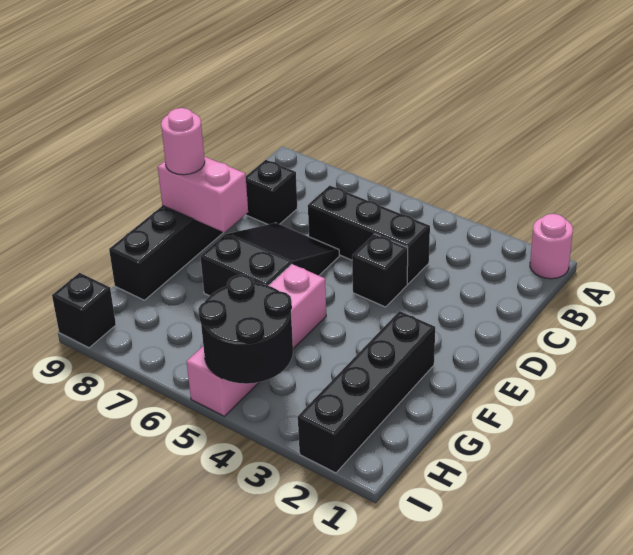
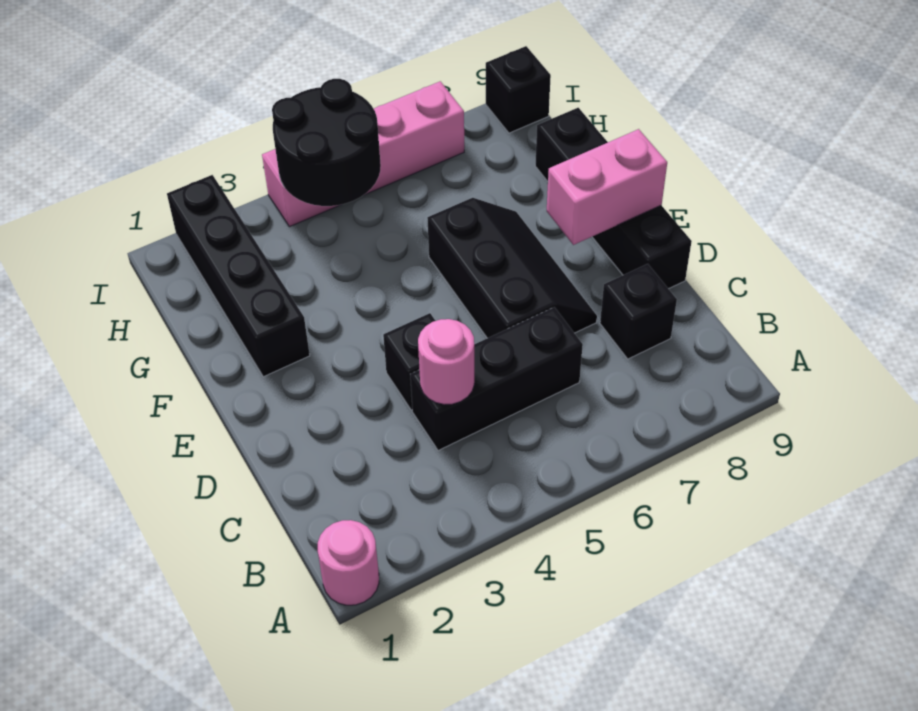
black 2x3 slope [200,223,339,296] -> black 2x3 slope turned to [427,198,597,338]
pink 1x1 round brick [161,108,205,175] -> pink 1x1 round brick moved to [418,319,474,405]
pink 1x4 brick [187,264,326,416] -> pink 1x4 brick turned to [262,81,464,227]

